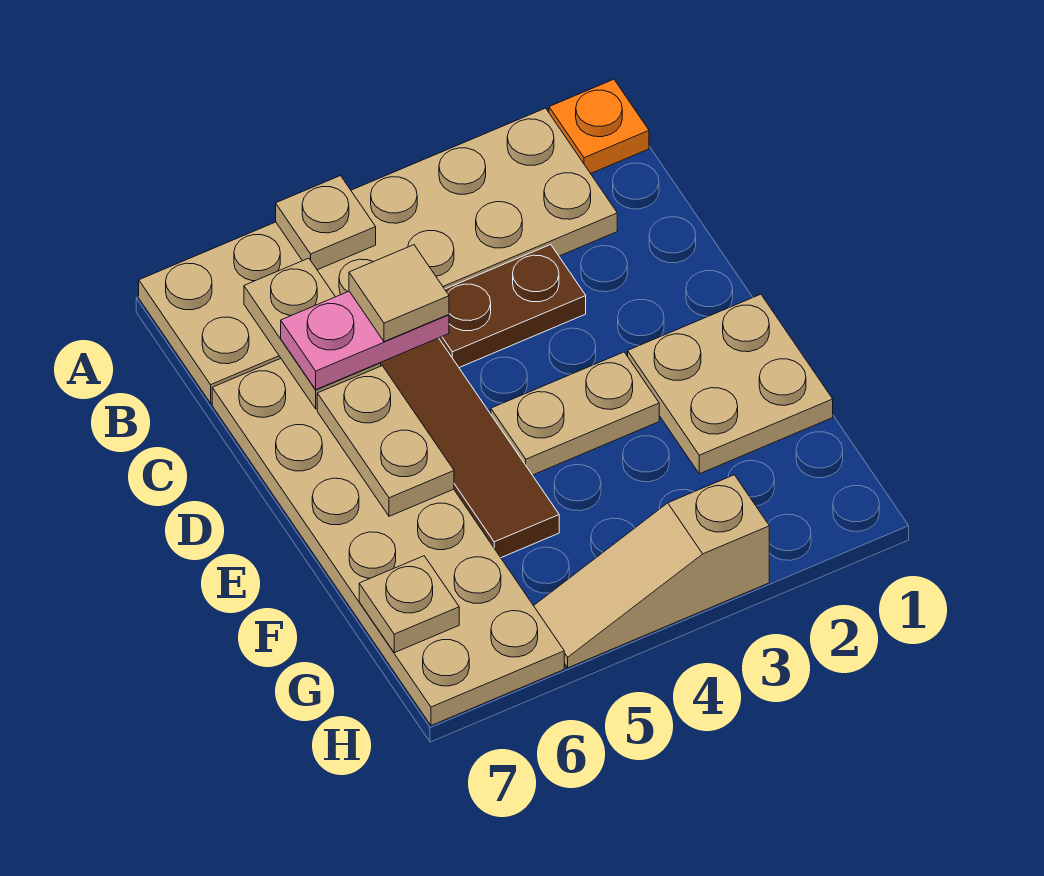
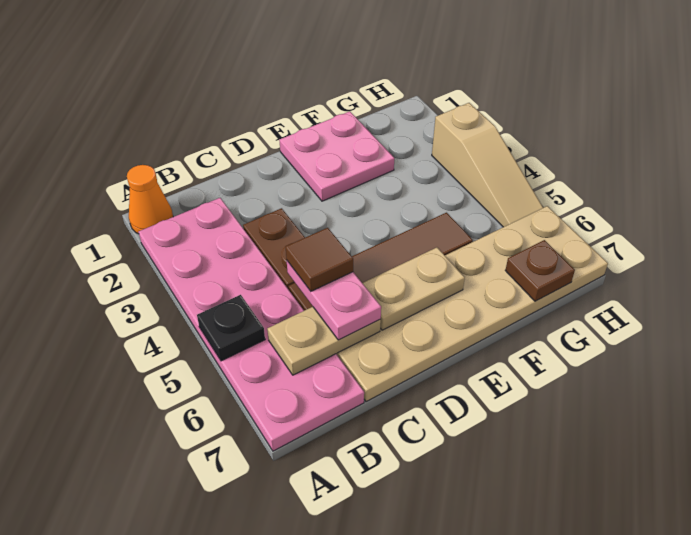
orange 1x1 plate [549,79,649,174] -> orange 1x1 cone [127,165,173,234]
tan 2x6 plate [139,108,617,403] -> pink 2x6 plate [139,198,364,451]
tan 1x1 plate [276,176,376,270] -> black 1x1 plate [197,295,265,361]
tan 1x1 tile [349,245,449,342] -> brown 1x1 tile [286,228,353,291]
tan 2x2 plate [628,294,833,474] -> pink 2x2 plate [279,111,394,201]
tan 1x2 plate [491,352,659,475] -> none
tan 1x1 plate [359,556,459,653] -> brown 1x1 plate [505,240,575,301]

